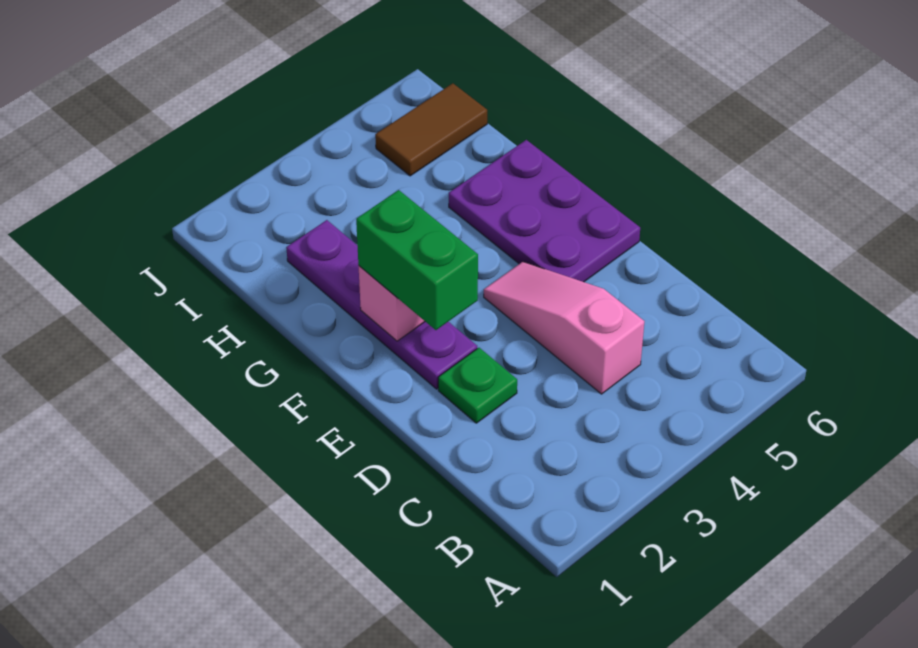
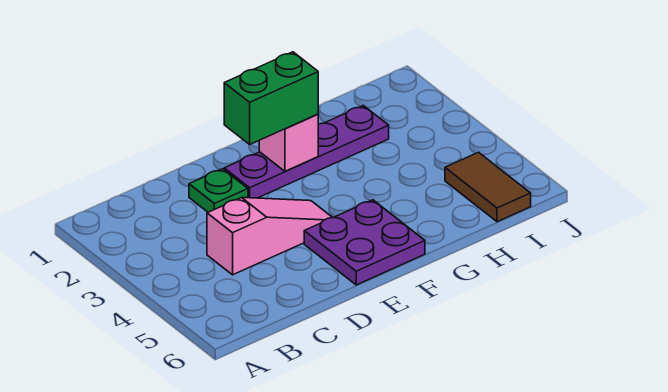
purple 2x3 plate [449,140,640,282] -> purple 2x2 plate [304,200,425,285]

